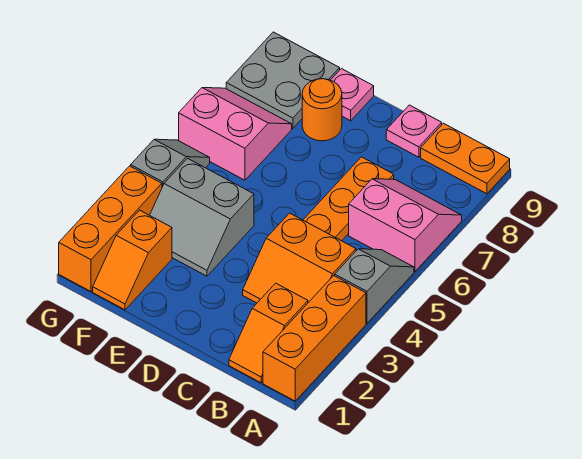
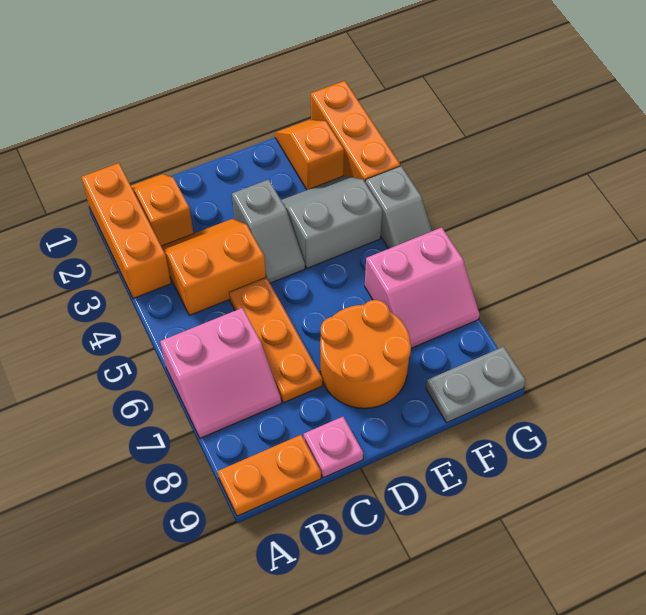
grey 1x2 slope [335,249,414,323] -> grey 1x2 slope moved to [232,179,305,283]
orange 1x1 round brick [302,79,342,141] -> orange 2x2 round brick [320,300,411,408]
pink 1x1 plate [331,69,374,121] -> none
grey 2x2 plate [226,32,340,128] -> grey 1x2 plate [426,347,526,423]

